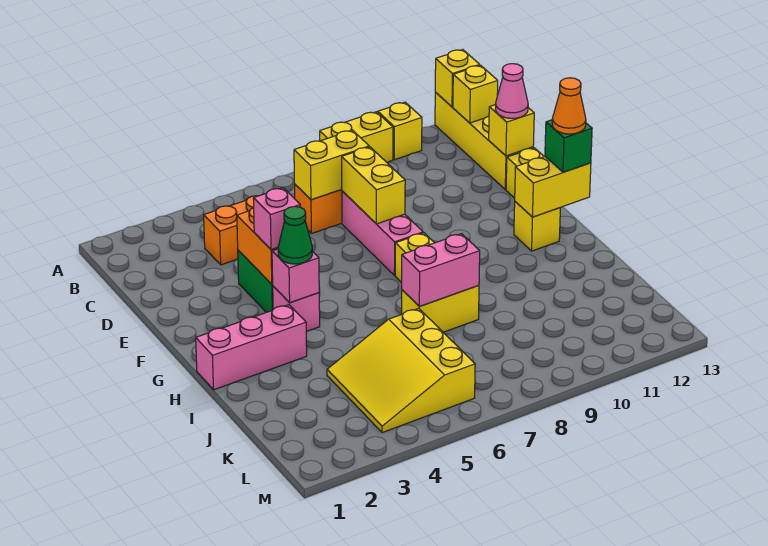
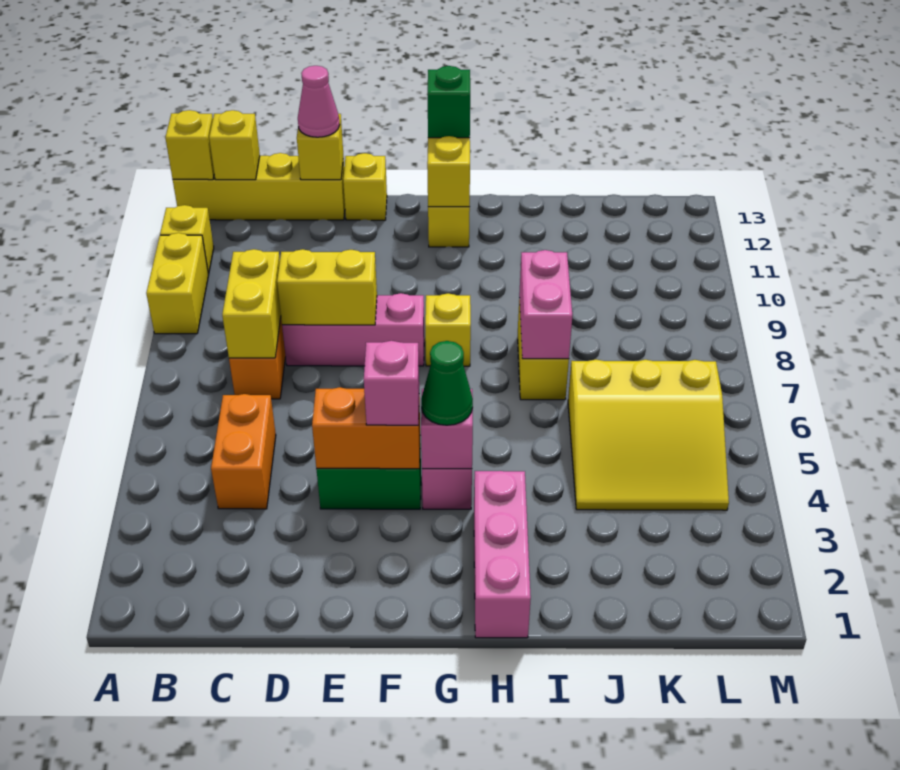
orange 1x1 cone [552,78,586,134] -> none

